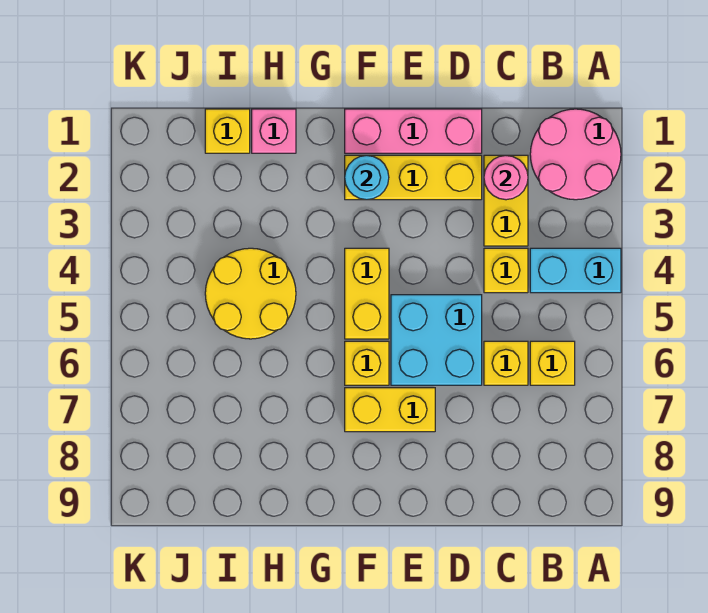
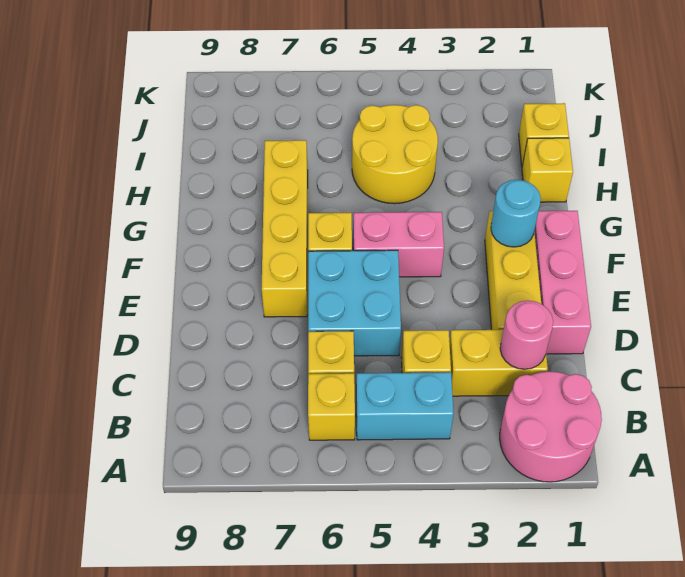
cyan 1x2 brick [530,248,621,293] -> cyan 1x2 brick turned to [356,372,454,440]
yellow 1x2 brick [345,388,435,432] -> yellow 1x4 brick [262,140,308,317]
yellow 1x2 brick [345,248,389,339] -> pink 1x2 brick [353,212,444,277]
pink 1x1 brick [252,109,296,153] -> yellow 1x1 brick [522,138,573,202]

